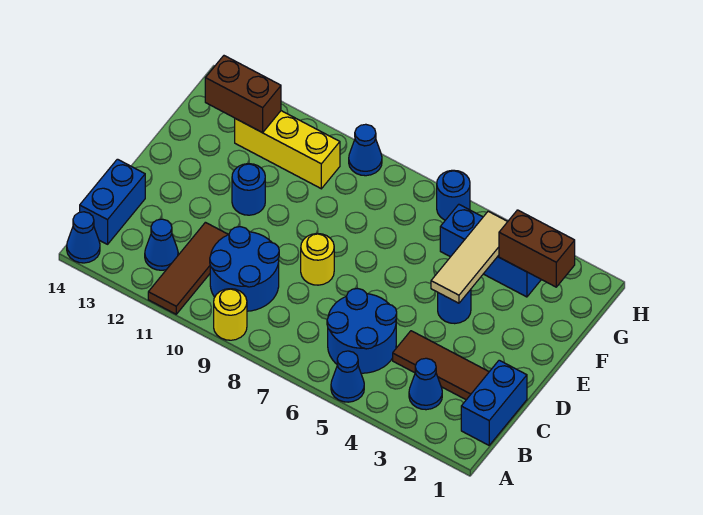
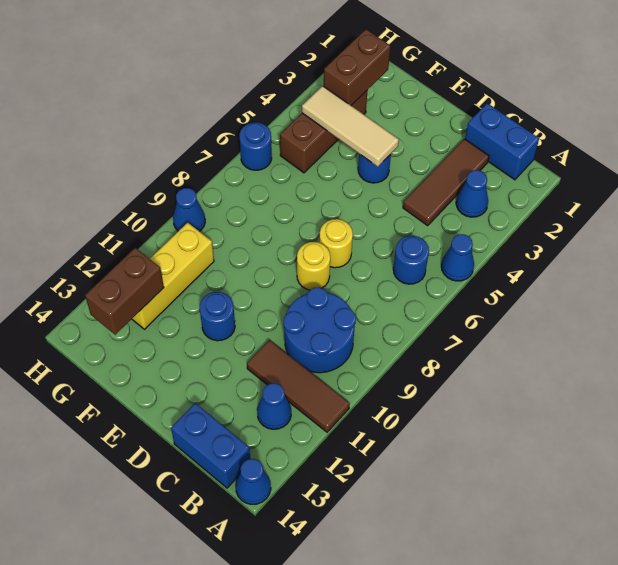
yellow 1x1 round brick [214,289,247,340] -> yellow 1x1 round brick moved to [319,219,353,268]
blue 2x2 round brick [327,288,397,373] -> blue 1x1 round brick [393,236,429,284]
blue 1x3 brick [440,204,541,297] -> brown 1x3 brick [280,91,367,173]

